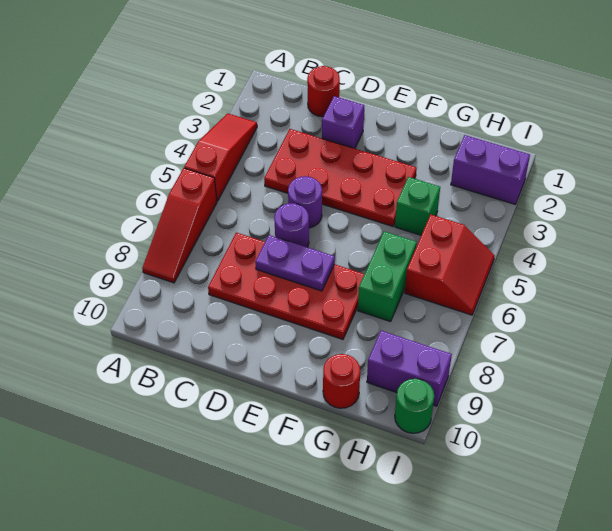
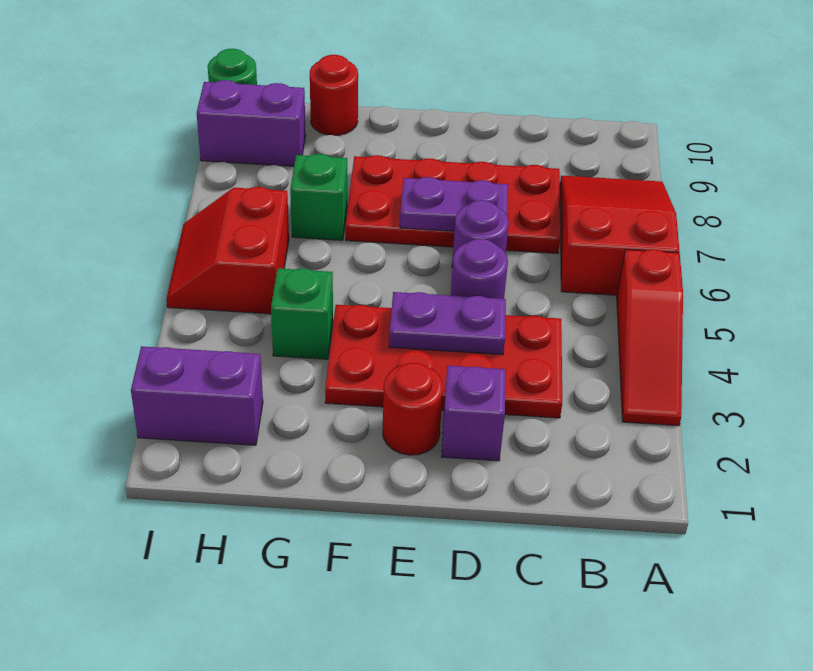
red 1x3 slope [142,168,217,283] -> red 2x3 slope [560,176,679,295]
red 1x1 round brick [307,66,340,117] -> red 1x1 round brick moved to [383,363,443,455]
none -> purple 1x2 plate [389,292,506,355]
green 1x2 brick [358,231,417,322] -> green 1x1 brick [290,154,347,240]

